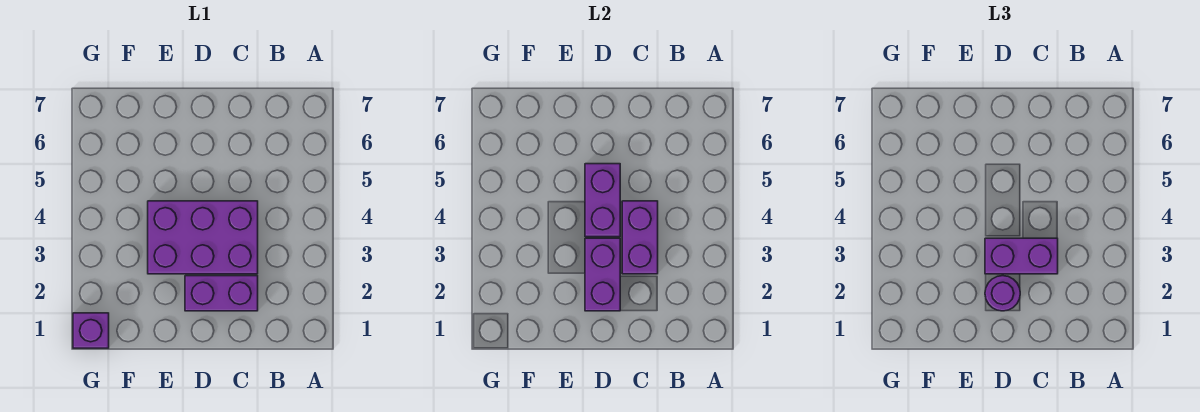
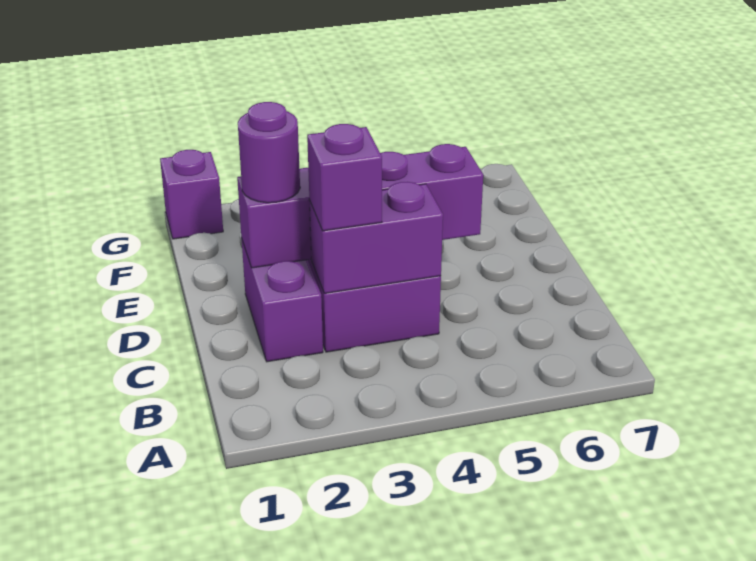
purple 1x2 brick [985,238,1058,274] -> purple 1x1 brick [307,124,382,231]

